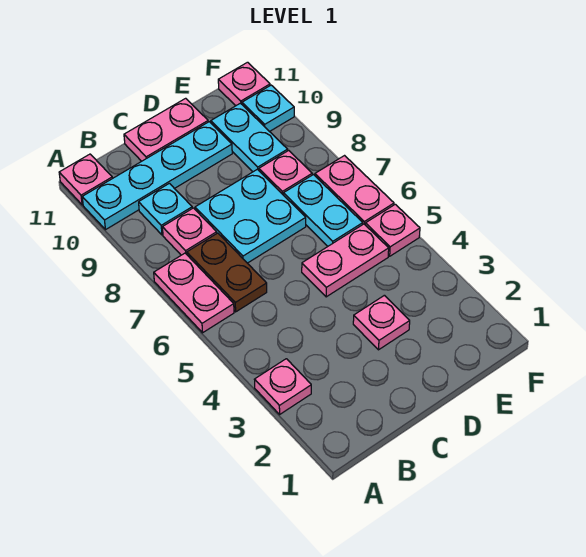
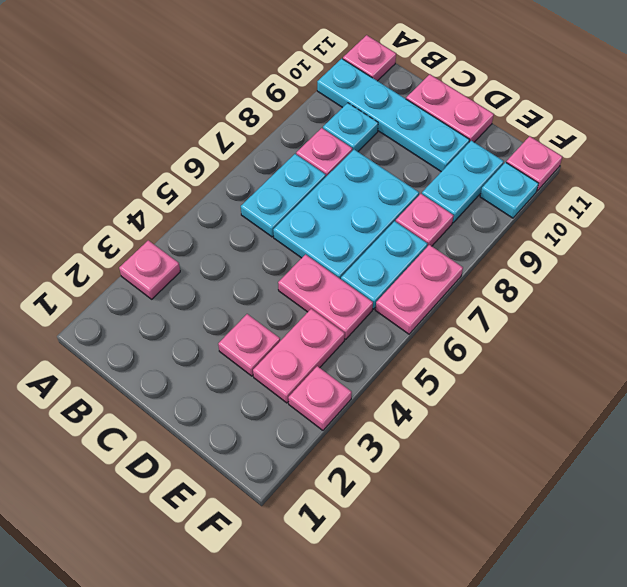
pink 1x2 plate [154,253,234,333] -> pink 1x2 plate moved to [253,309,345,403]
brown 1x2 plate [187,233,267,312] -> cyan 1x2 plate [241,154,326,237]
cyan 2x2 plate [195,169,306,263] -> cyan 2x3 plate [273,150,419,279]
pink 1x1 plate [365,204,420,256] -> pink 1x1 plate moved to [288,366,352,430]

